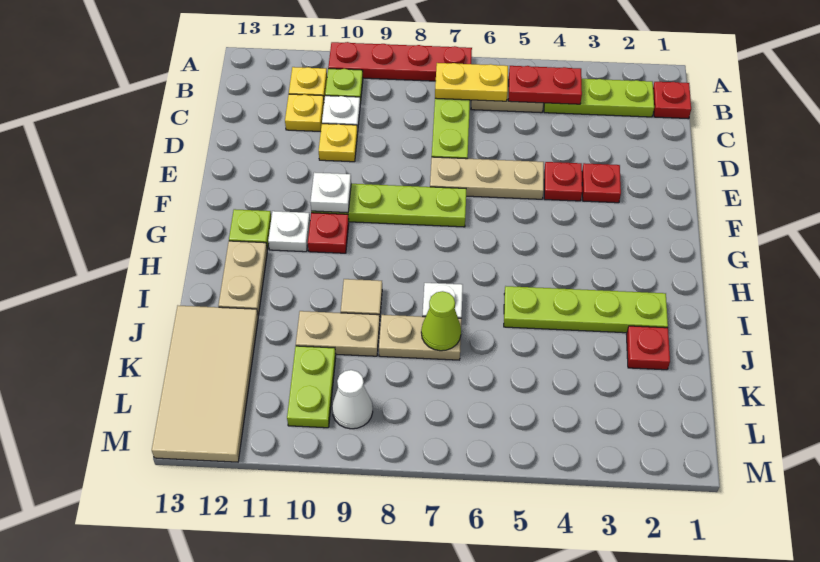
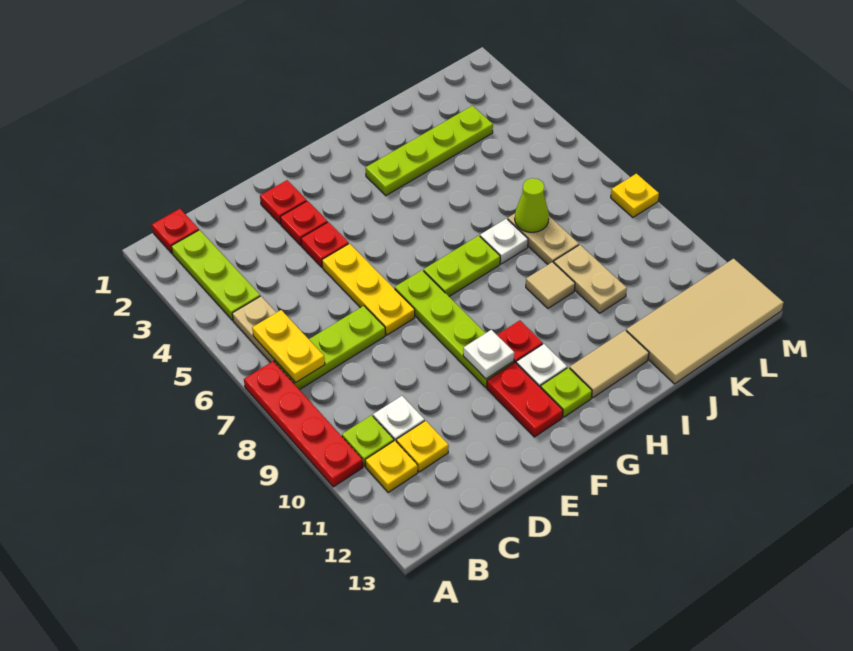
red 1x2 plate [508,66,582,104] -> red 1x2 plate moved to [487,363,563,437]
yellow 1x1 plate [319,124,358,162] -> yellow 1x1 plate moved to [611,174,659,218]
tan 1x3 plate [430,157,544,199] -> yellow 1x3 plate [322,244,415,335]
tan 1x2 plate [218,241,267,316] -> tan 1x2 tile [570,330,649,398]
lime 1x4 plate [504,286,668,333] -> lime 1x4 plate turned to [366,106,493,196]
red 1x1 plate [626,326,670,370] -> red 1x1 plate moved to [260,180,307,224]
lime 1x2 plate [287,346,336,428] -> lime 1x2 plate moved to [424,236,500,296]
white 1x1 cone [332,370,373,429] -> none

